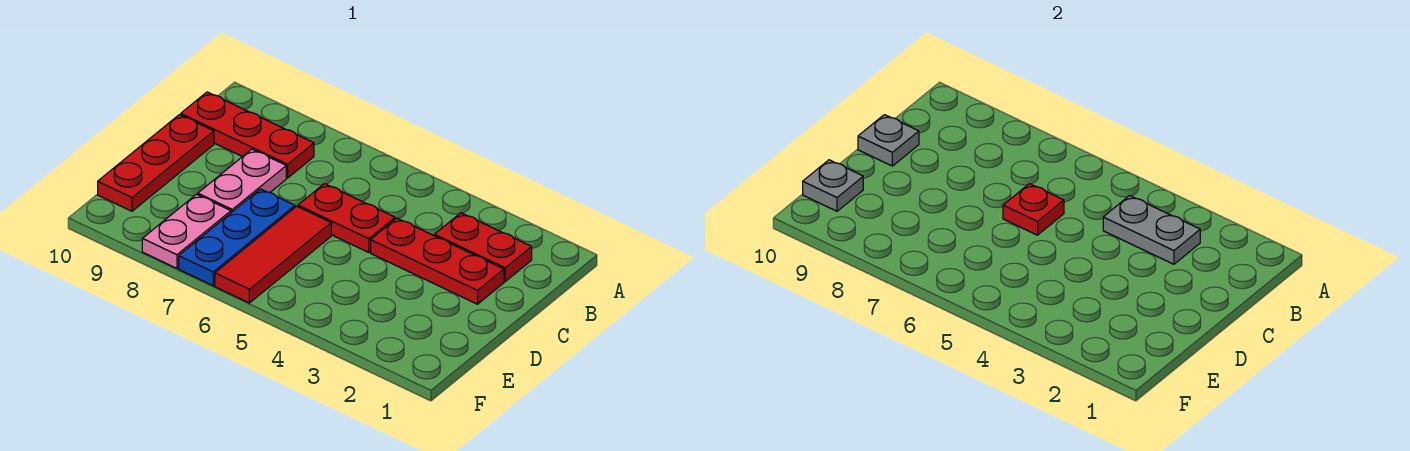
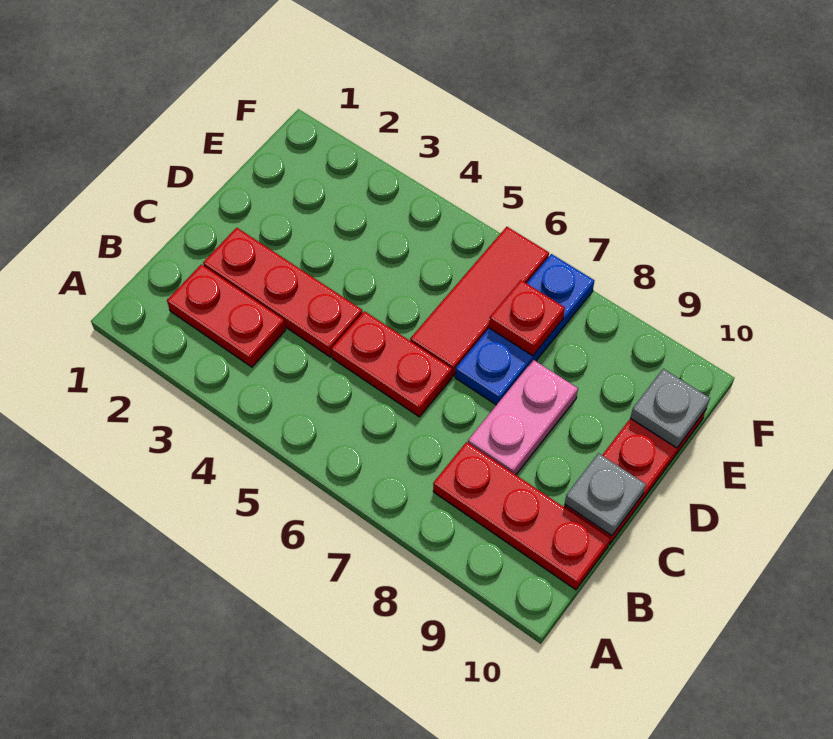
grey 1x2 plate [1103,196,1200,264] -> none
red 1x1 plate [1003,184,1064,235] -> red 1x1 plate moved to [489,280,565,356]
pink 1x2 plate [142,194,231,268] -> none

